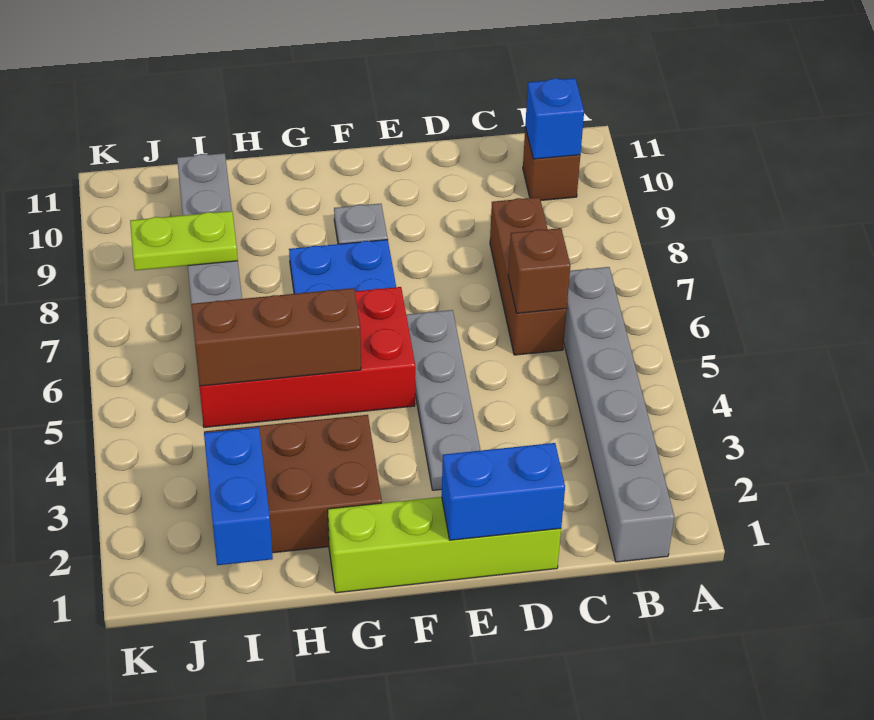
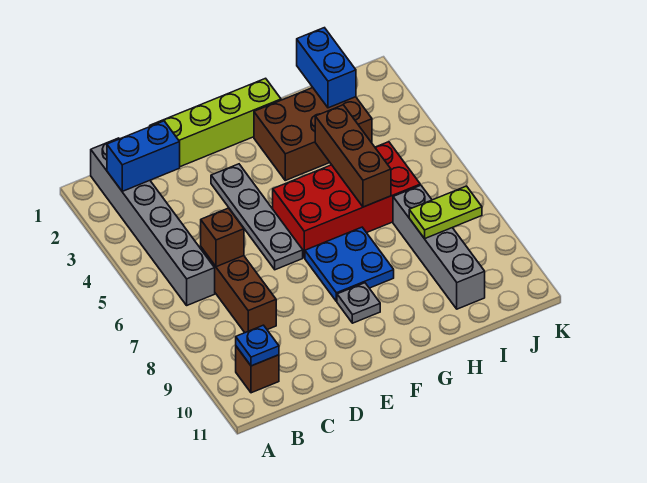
blue 1x1 brick [525,78,584,159] -> blue 1x1 plate [236,325,279,366]
blue 1x2 brick [442,443,565,540] -> blue 1x2 brick moved to [107,121,180,191]
brown 1x3 brick [191,288,361,386] -> brown 1x3 brick turned to [315,105,391,207]

